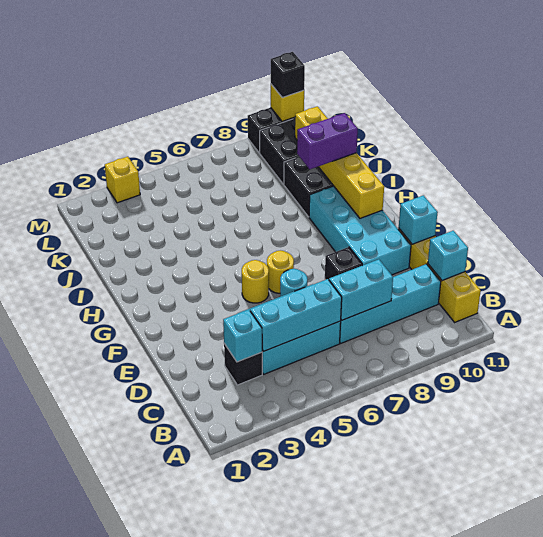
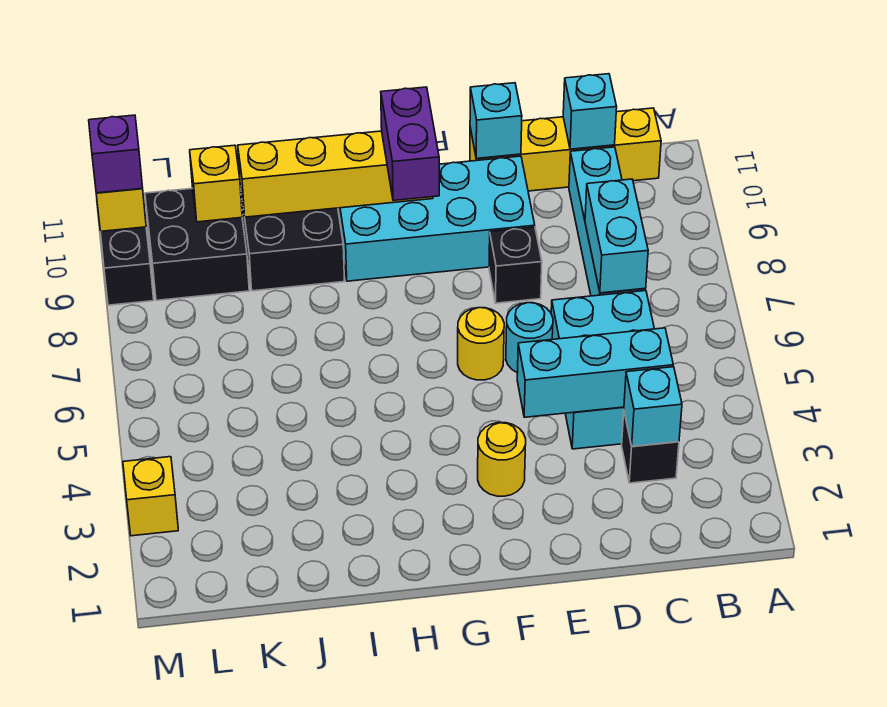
cyan 1x3 brick [250,279,342,351] -> cyan 1x3 brick turned to [517,328,673,417]
yellow 1x1 round brick [242,260,269,303] -> yellow 1x1 round brick moved to [478,422,526,496]
purple 1x2 brick [297,113,358,169] -> purple 1x2 brick moved to [381,87,439,201]
black 1x1 brick [271,52,305,98] -> purple 1x1 brick [89,115,143,193]

